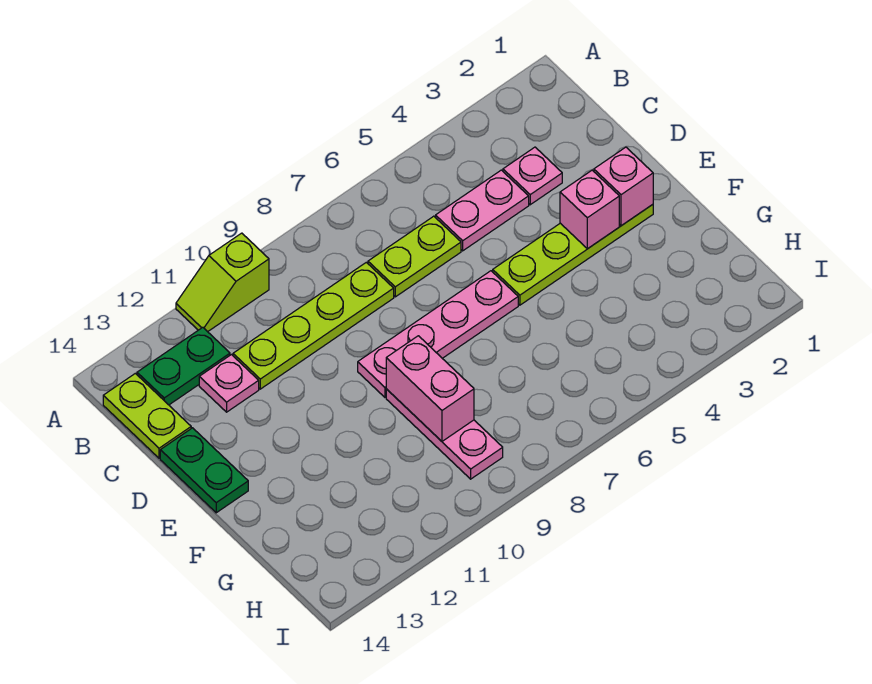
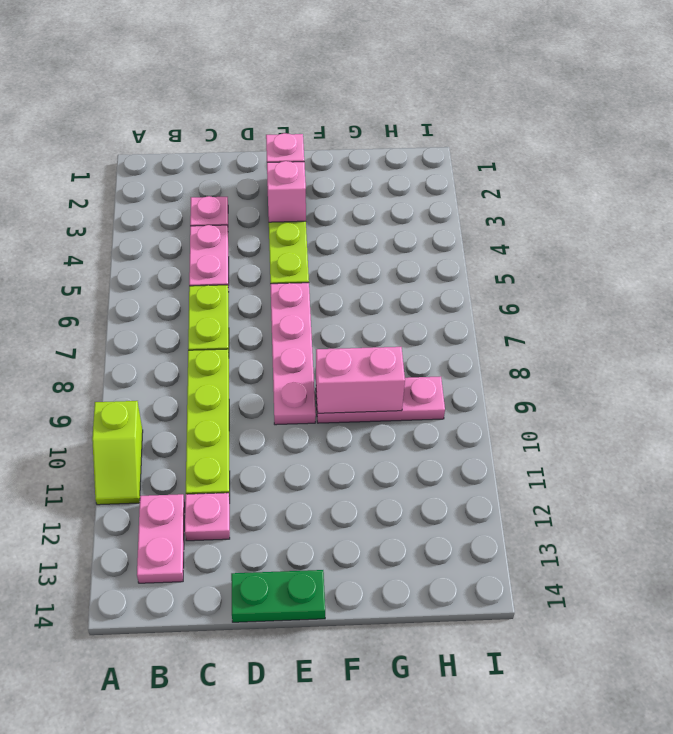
green 1x2 plate [137,327,230,405] -> pink 1x2 plate [137,494,185,583]
lime 1x2 plate [103,373,191,458] -> none

